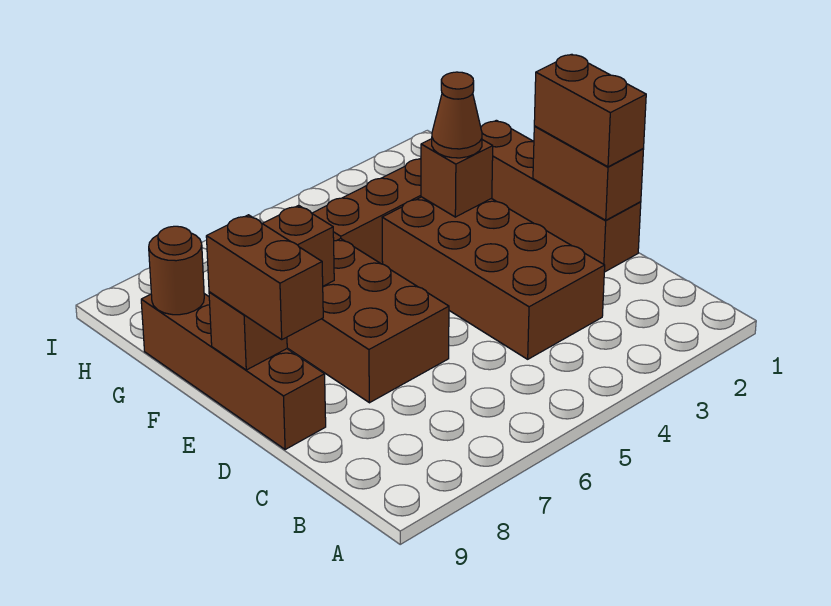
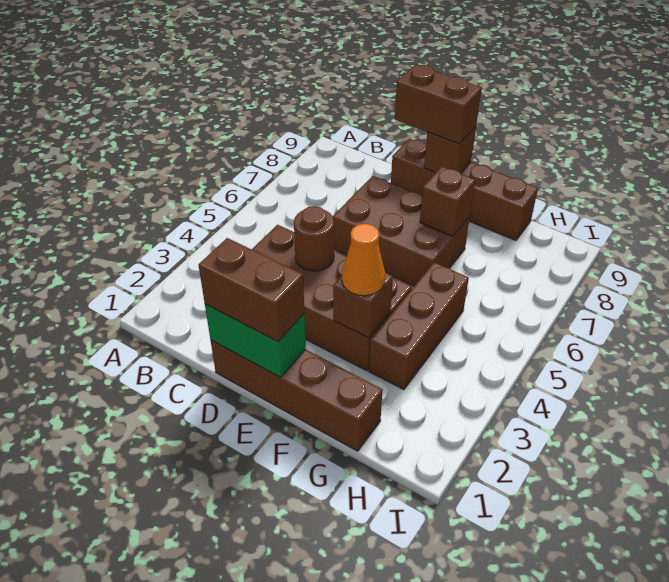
brown 1x2 brick [533,126,644,220] -> green 1x2 brick [205,304,306,377]
brown 1x1 cone [432,72,482,158] -> orange 1x1 cone [342,224,385,296]
brown 1x1 round brick [149,226,204,315] -> brown 1x1 round brick moved to [294,206,334,271]

